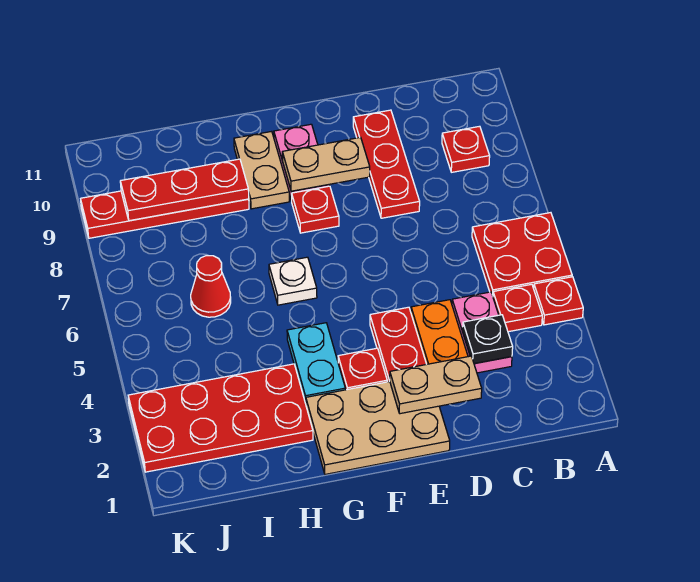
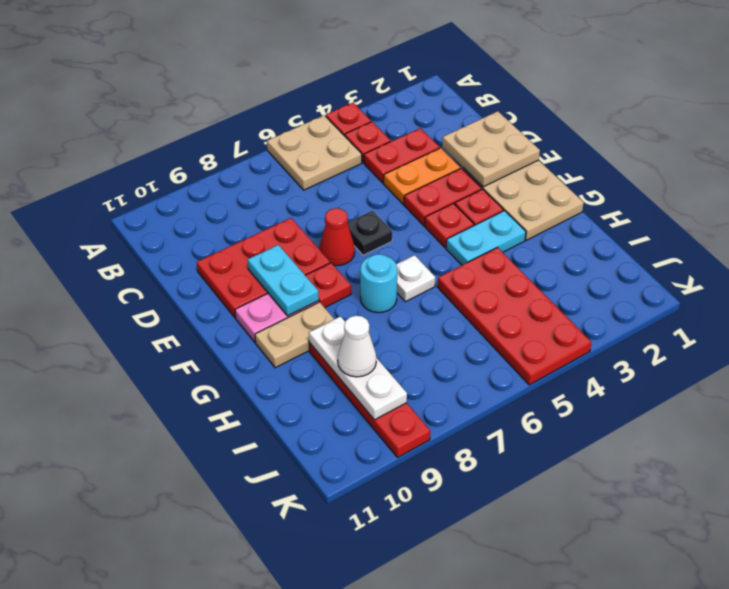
red 2x2 plate [472,213,572,296] -> tan 2x2 plate [267,115,362,190]
red 1x1 plate [442,126,490,172] -> red 1x1 plate moved to [425,203,474,248]
pink 1x2 plate [452,292,512,373] -> red 1x2 plate [364,128,440,183]
black 1x1 plate [463,315,513,364] -> black 1x1 plate moved to [347,211,392,255]
tan 1x2 plate [390,356,482,414] -> tan 2x2 plate [442,111,540,187]
red 1x3 plate [353,110,420,218] -> red 2x3 plate [197,218,330,318]
tan 1x2 plate [282,137,370,191] -> cyan 1x2 plate [248,245,319,316]
none -> cyan 1x1 round brick [360,254,397,313]
red 2x4 plate [128,364,313,472] -> red 2x4 plate moved to [437,248,591,385]
red 1x3 plate [120,159,249,221] -> white 1x3 plate [309,316,407,420]
red 1x1 cone [191,256,231,317] -> red 1x1 cone moved to [319,208,355,266]
none -> white 1x1 cone [338,316,376,377]

